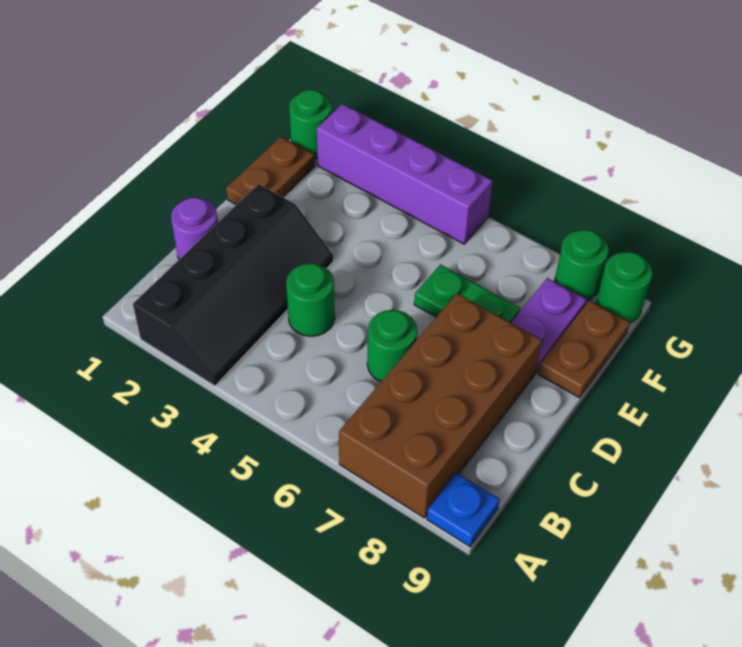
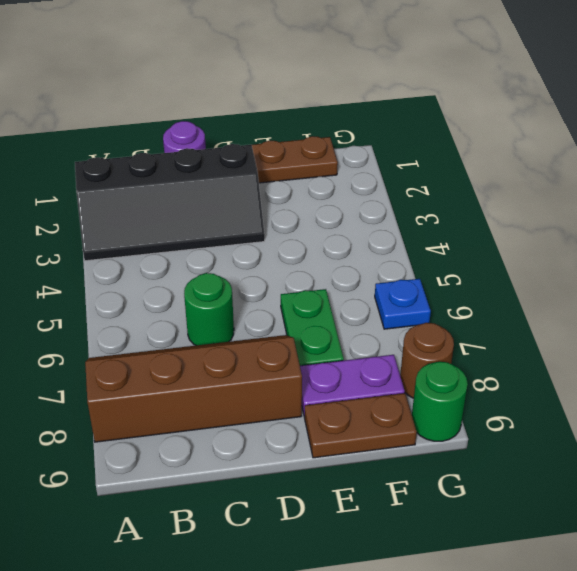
brown 2x4 brick [339,293,542,518] -> brown 2x4 slope [85,335,302,442]
blue 1x1 plate [427,473,500,546] -> blue 1x1 plate moved to [375,279,431,329]
green 1x1 round brick [286,263,335,336] -> none
green 1x1 round brick [289,90,332,159] -> none
purple 1x4 brick [317,104,493,244] -> none
green 1x1 round brick [555,230,609,301] -> brown 1x1 round brick [400,323,454,398]

